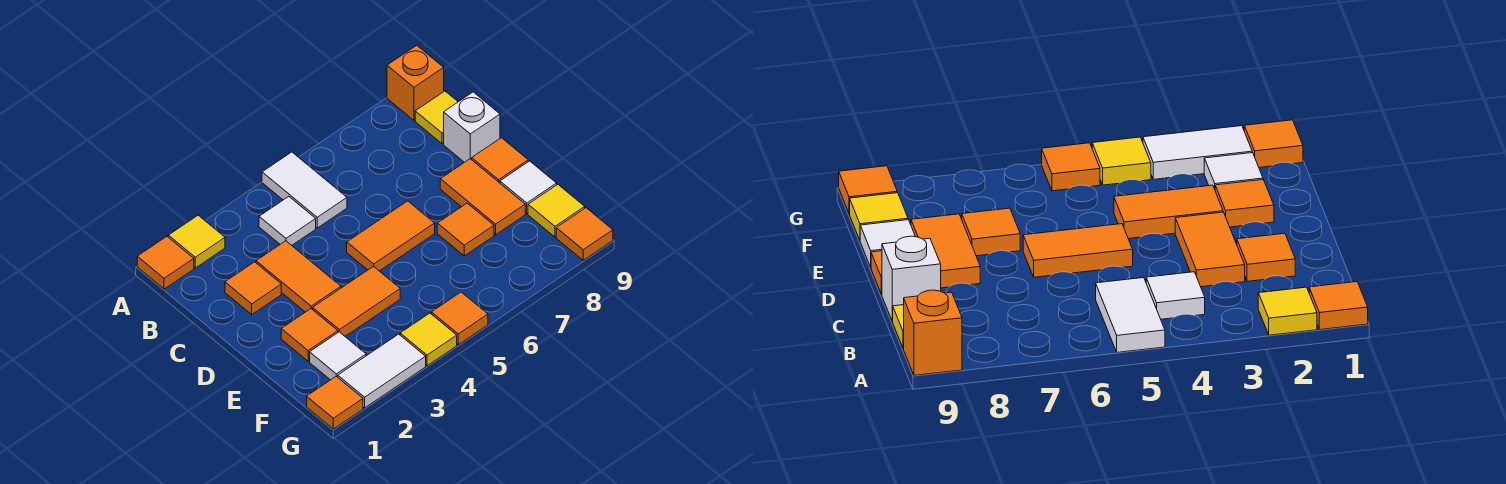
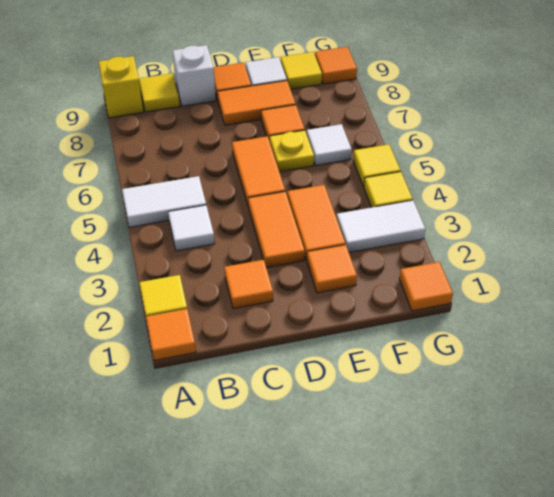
orange 1x1 brick [387,45,444,120] -> yellow 1x1 brick [99,56,143,118]
orange 1x2 tile [256,241,341,312] -> orange 1x2 tile turned to [248,191,305,268]
none -> yellow 1x1 plate [270,130,314,172]
white 1x1 tile [310,332,366,380] -> white 1x1 tile moved to [307,124,352,166]
white 1x2 tile [338,334,426,408] -> white 1x2 tile turned to [337,200,425,253]
orange 1x1 tile [431,292,488,345] -> yellow 1x1 tile [353,144,400,187]

